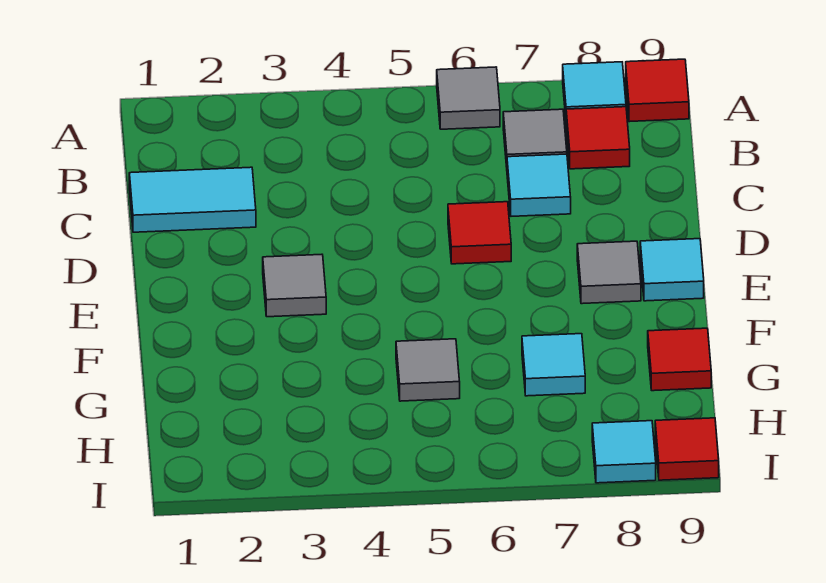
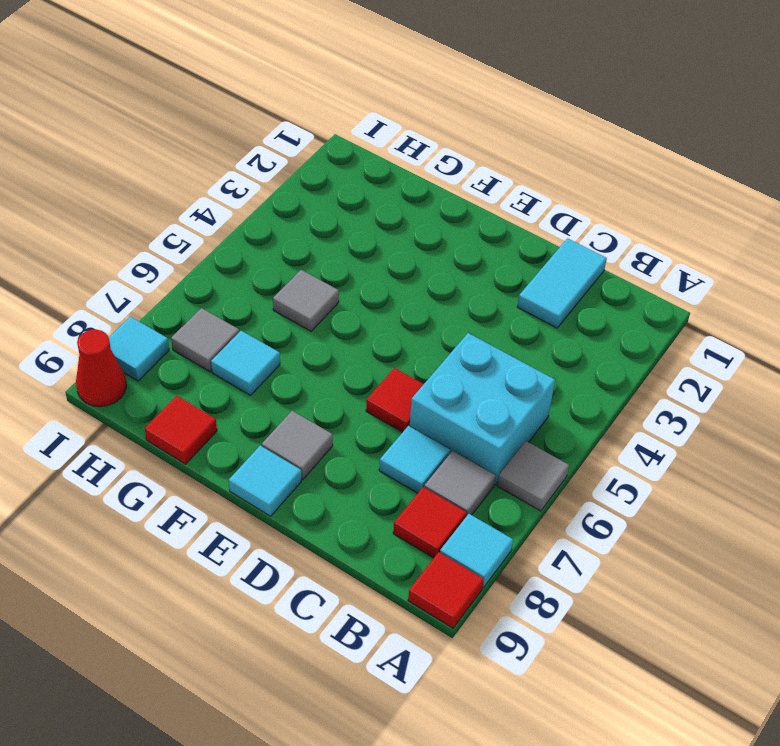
none -> cyan 2x2 brick [410,333,555,485]
grey 1x1 tile [263,254,326,317] -> grey 1x1 tile moved to [171,308,239,372]
red 1x1 tile [655,418,719,480] -> red 1x1 cone [76,330,126,407]

